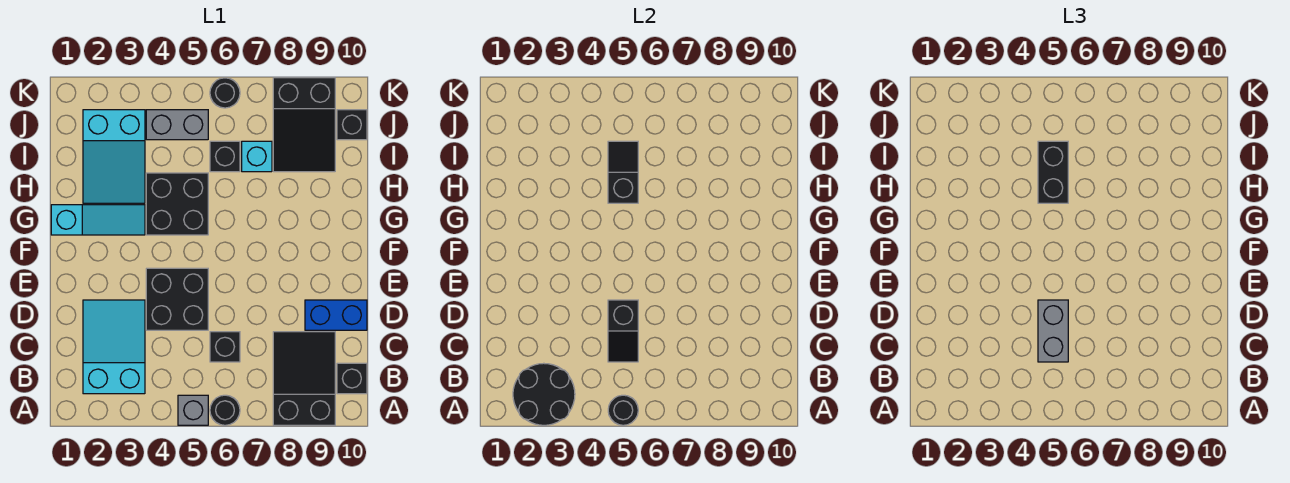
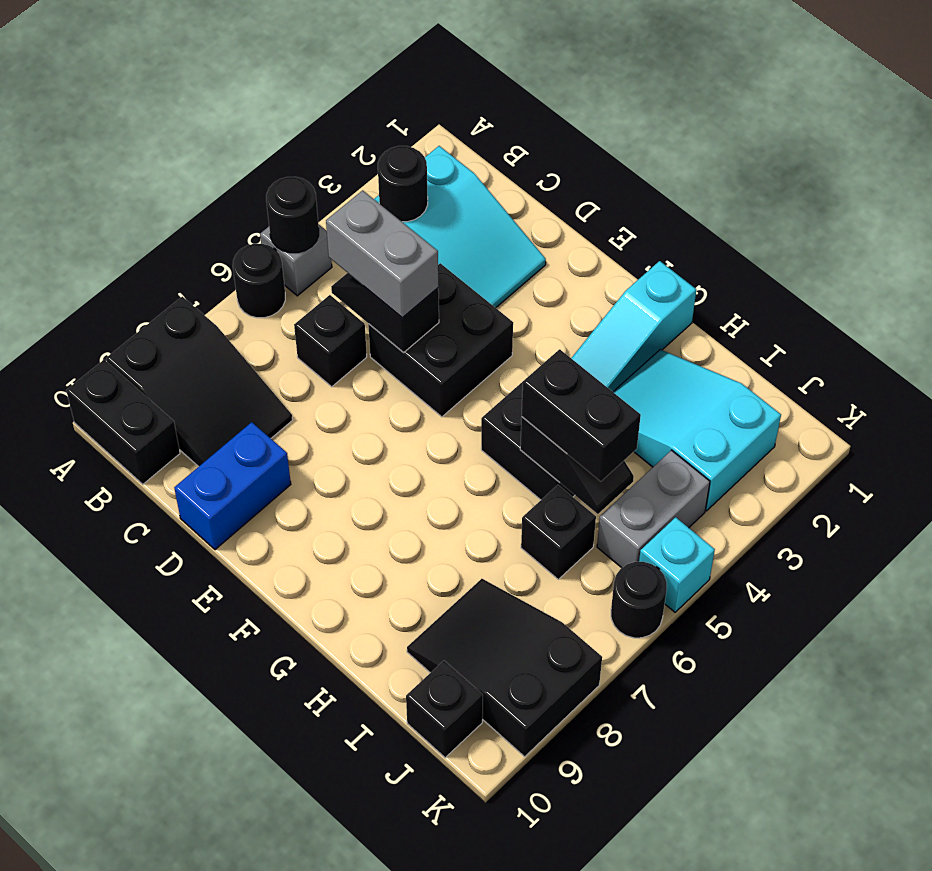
black 2x2 round brick [513,363,575,425] -> black 1x1 round brick [378,146,428,222]
black 1x1 brick [337,363,367,394] -> black 1x2 brick [66,360,180,484]
cyan 1x1 brick [242,141,272,172] -> cyan 1x1 brick moved to [639,517,715,612]

